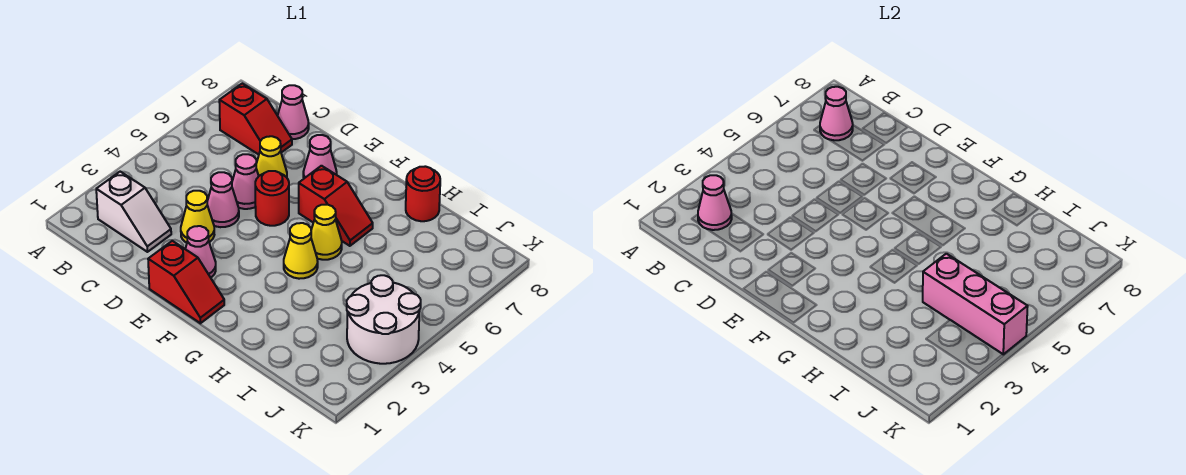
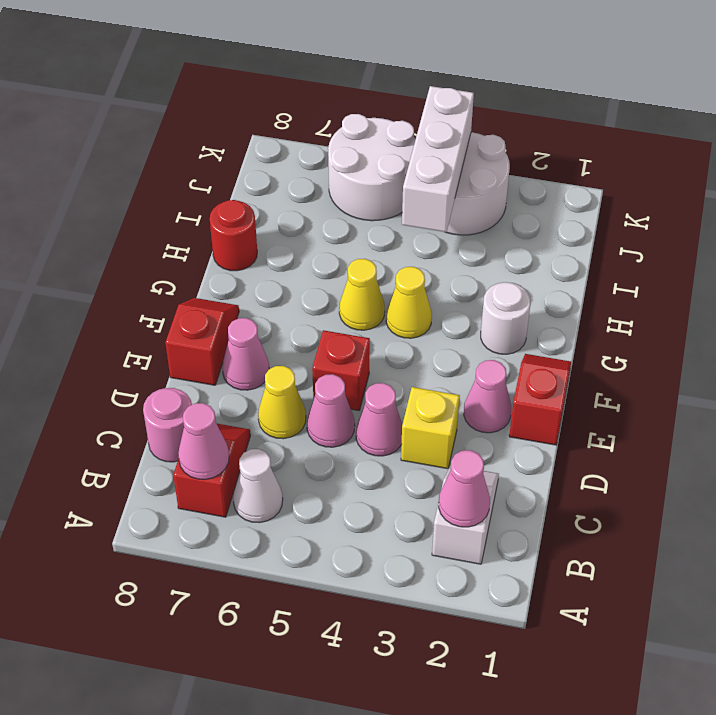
none -> white 1x1 cone [233,449,283,523]
pink 1x1 cone [278,85,309,139] -> pink 1x1 round brick [143,388,192,462]
yellow 1x1 cone [181,191,214,243] -> yellow 1x1 brick [401,387,460,469]
red 1x1 round brick [255,171,289,226] -> red 1x1 brick [312,330,370,411]
red 1x2 slope [299,166,373,246] -> red 1x2 slope moved to [165,298,239,385]
none -> white 1x1 round brick [481,282,530,354]
pink 1x3 brick [923,254,1028,354] -> white 1x3 brick [402,86,474,232]
none -> white 2x2 round brick [328,114,416,221]

